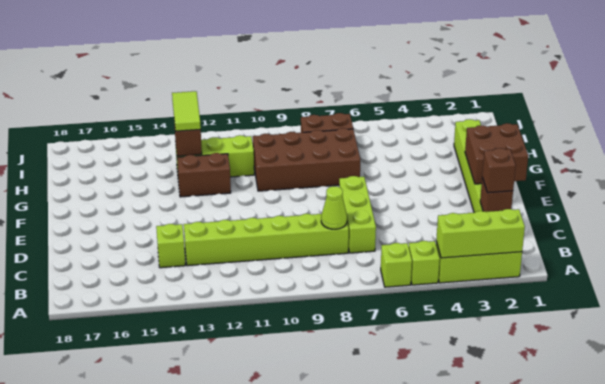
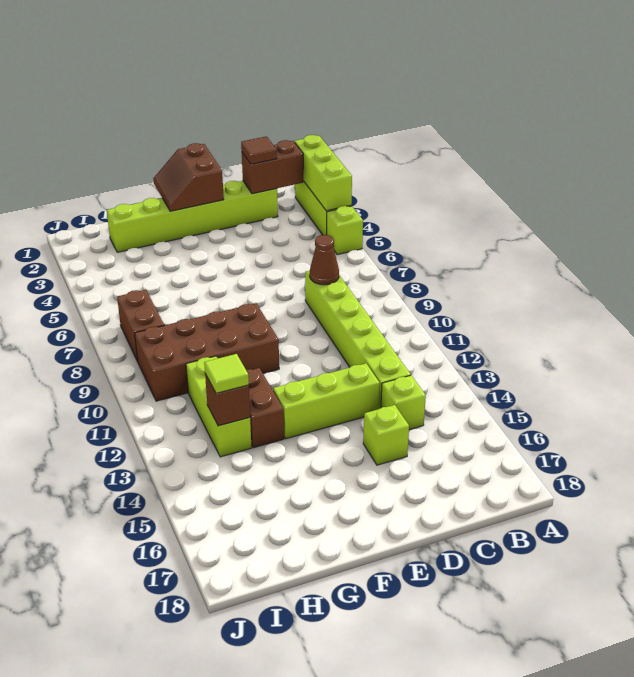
lime 1x1 brick [381,243,412,287] -> lime 1x1 brick moved to [363,405,409,465]
brown 1x1 brick [480,178,513,212] -> brown 1x2 brick [242,140,303,194]
brown 1x1 brick [482,148,516,193] -> brown 1x1 tile [241,137,277,164]
lime 1x3 brick [339,176,376,253] -> lime 1x3 brick moved to [273,363,380,439]
lime 1x1 cone [321,186,347,229] -> brown 1x1 cone [310,235,339,285]
brown 2x2 brick [465,123,528,184] -> brown 2x2 slope [154,143,224,211]
brown 2x4 brick [253,128,360,191] -> brown 2x4 brick turned to [135,303,279,401]
lime 1x2 tile [172,91,201,131] -> lime 1x1 tile [204,354,249,393]

